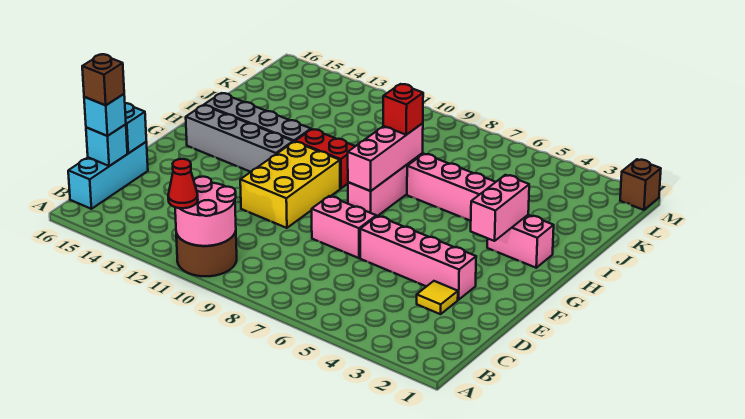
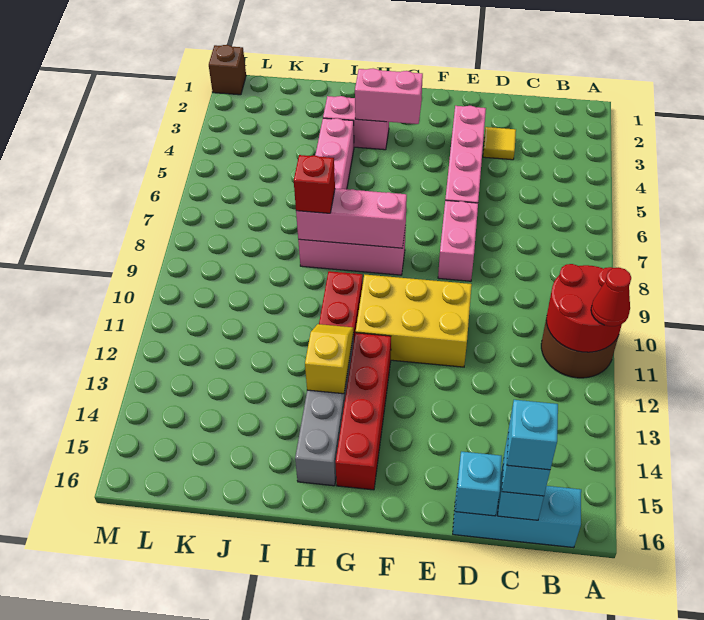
pink 2x2 round brick [175,177,236,246] -> red 2x2 round brick [546,264,622,352]
brown 1x1 brick [82,54,124,105] -> cyan 1x1 brick [507,400,558,470]
grey 1x4 brick [186,105,293,172] -> red 1x4 brick [335,333,391,490]
pink 1x2 brick [487,215,554,268] -> pink 1x2 brick turned to [323,96,389,150]
none -> yellow 1x2 slope [305,324,354,394]

